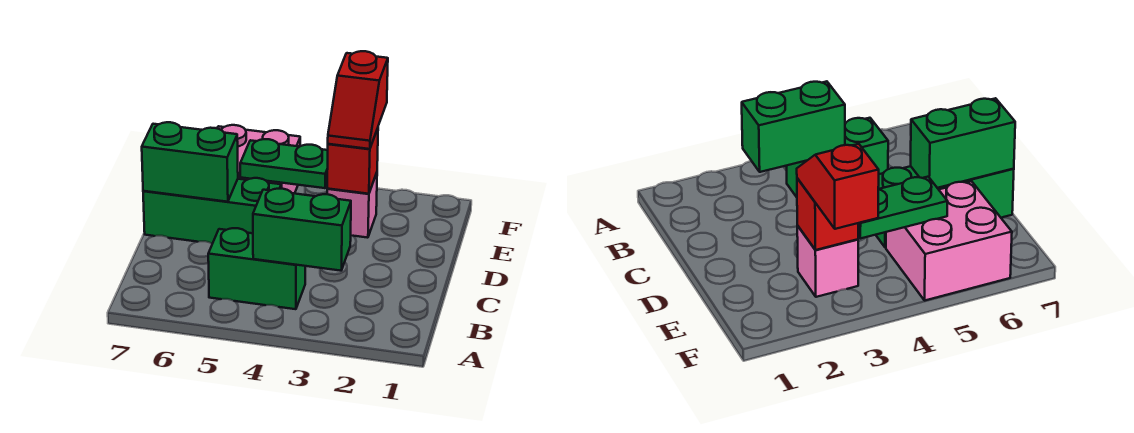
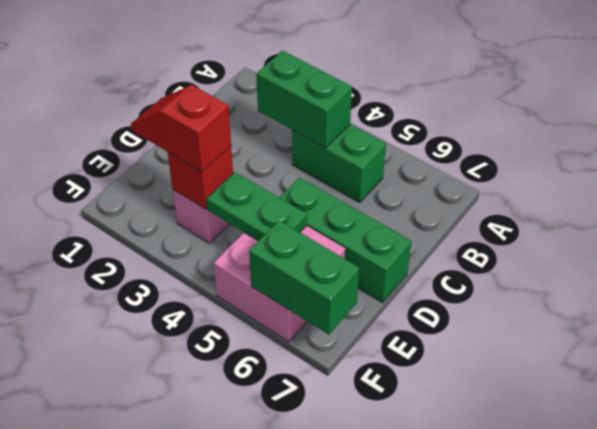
green 1x2 brick [142,122,238,202] -> green 1x2 brick moved to [249,220,359,335]
red 1x2 slope [328,51,388,149] -> red 1x2 slope turned to [131,85,231,172]

